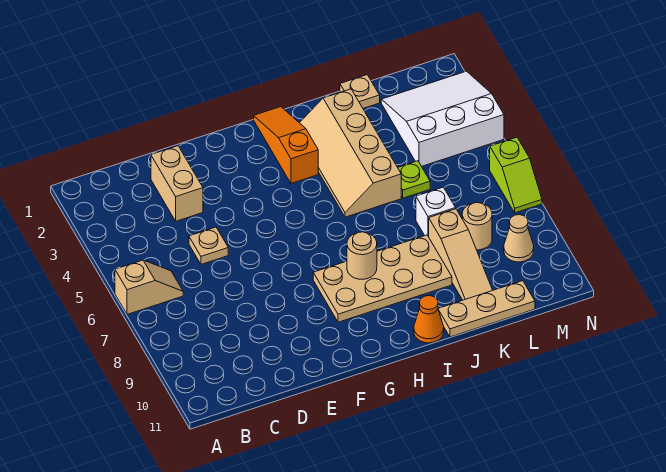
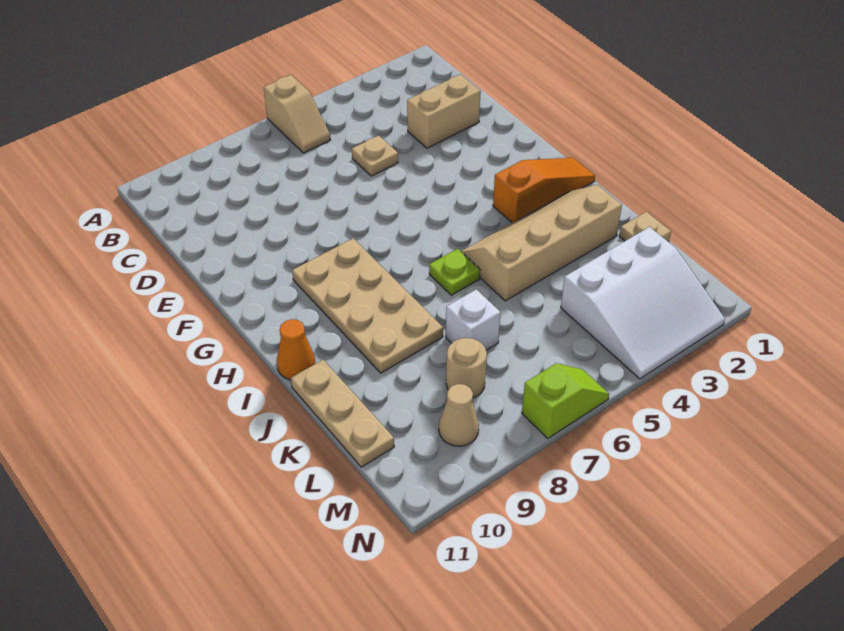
tan 1x1 round brick [347,232,377,279] -> none
lime 1x1 plate [398,161,430,198] -> lime 1x1 plate moved to [429,249,480,295]
tan 1x3 slope [429,209,493,300] -> none
white 3x3 slope [381,71,504,166] -> white 3x3 slope turned to [561,227,725,379]
lime 1x2 slope [490,137,542,213] -> lime 1x2 slope turned to [522,363,609,438]

